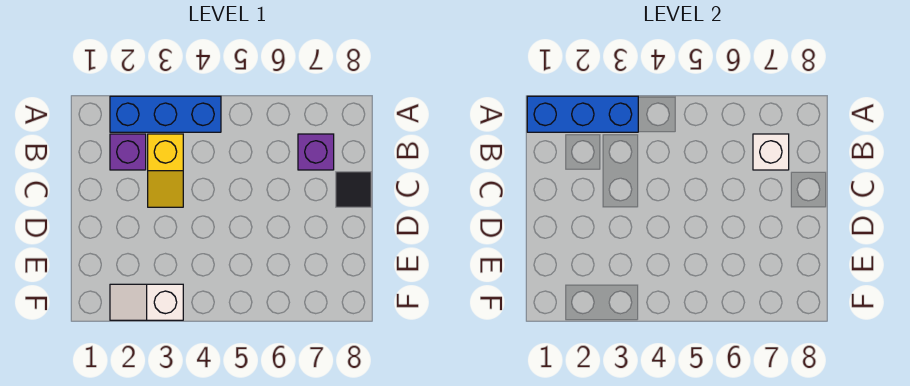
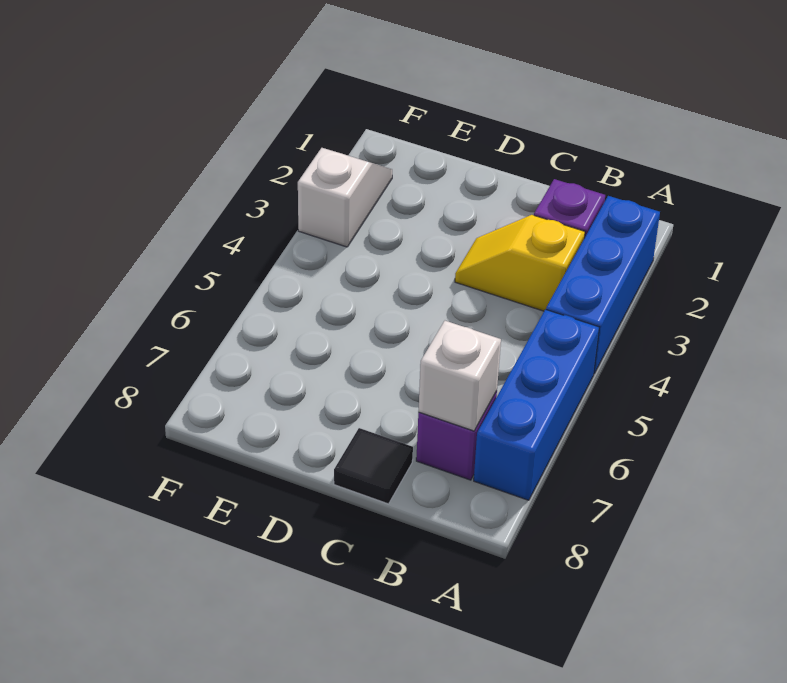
blue 1x3 brick [527,96,638,132] -> blue 1x3 brick moved to [474,309,599,500]

